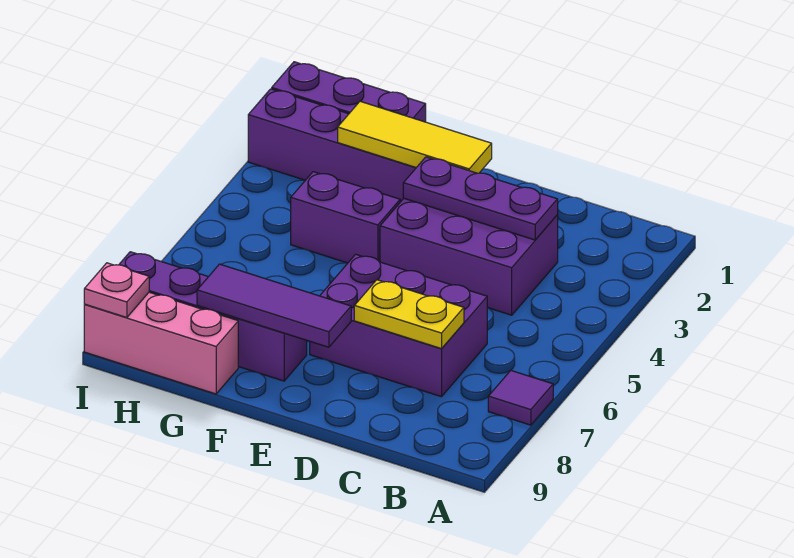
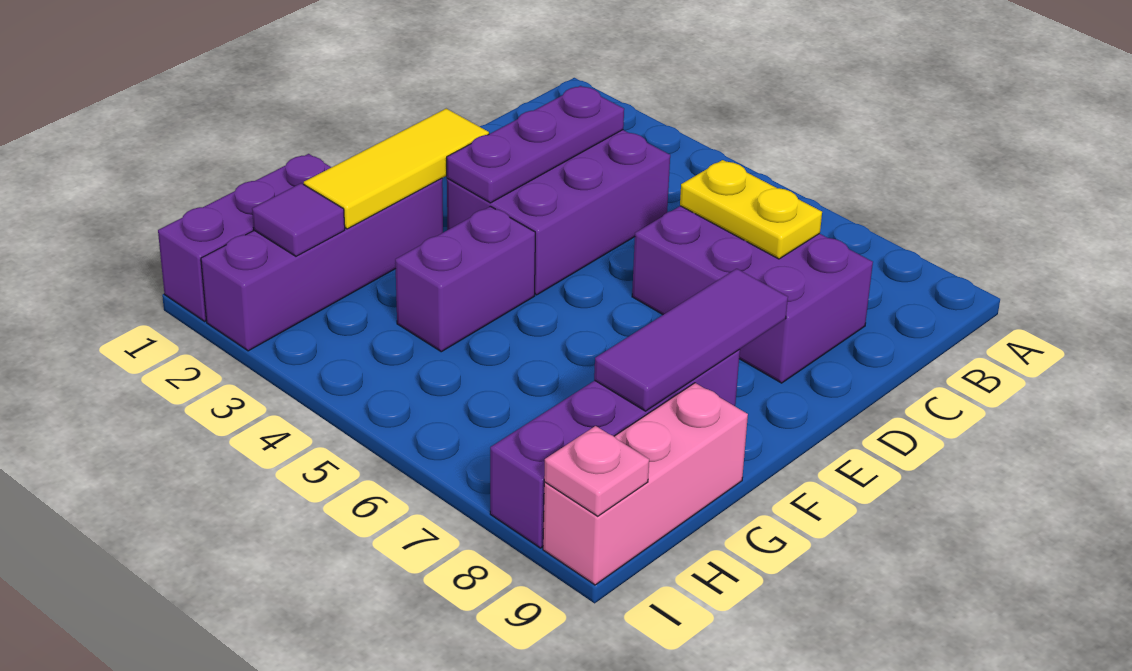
purple 1x1 tile [488,371,553,425] -> purple 1x1 tile moved to [252,183,345,256]
purple 2x3 brick [310,254,487,397] -> purple 2x3 brick turned to [632,206,873,383]
yellow 1x2 plate [354,280,464,349] -> yellow 1x2 plate turned to [680,160,822,259]

